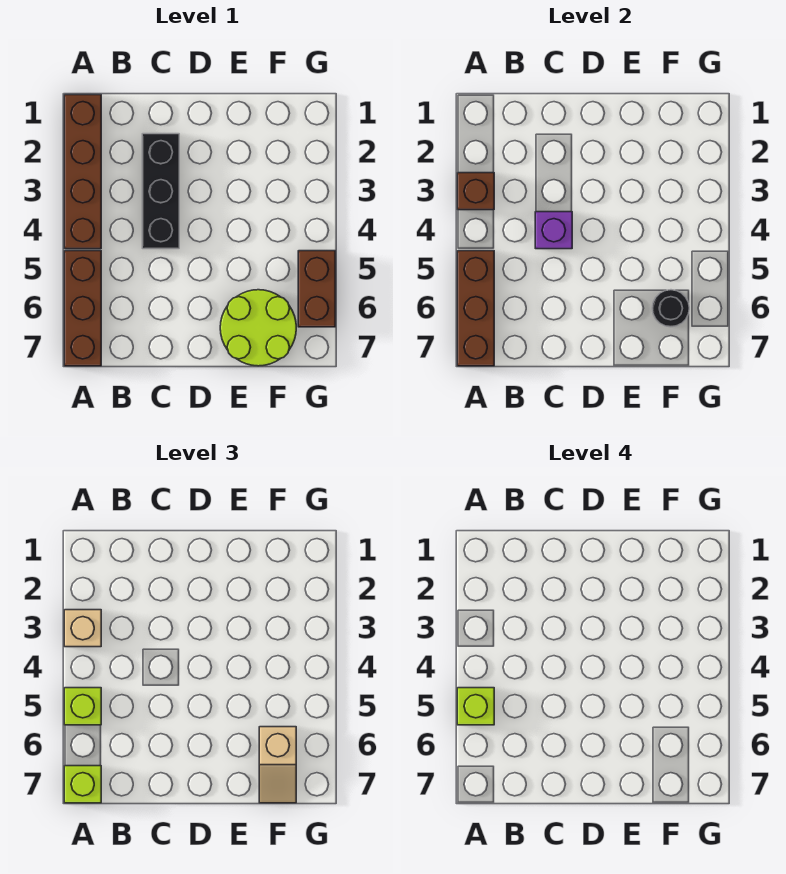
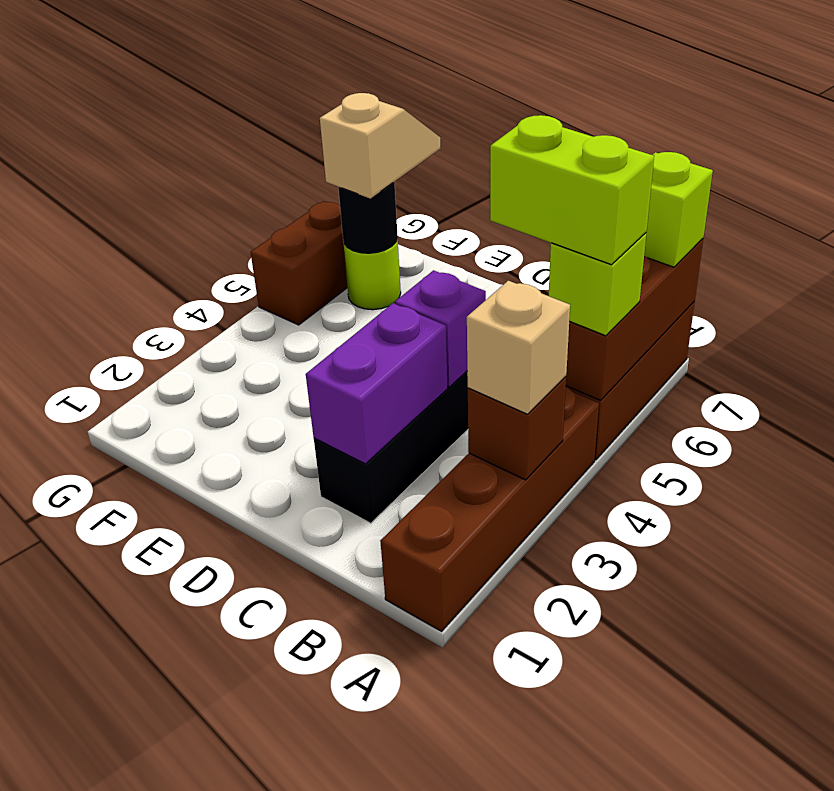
lime 1x1 brick [457,688,494,725] -> lime 1x2 brick [490,115,654,265]
none -> purple 1x2 brick [306,303,448,464]
lime 2x2 round brick [220,290,296,366] -> lime 1x1 round brick [343,239,401,310]

